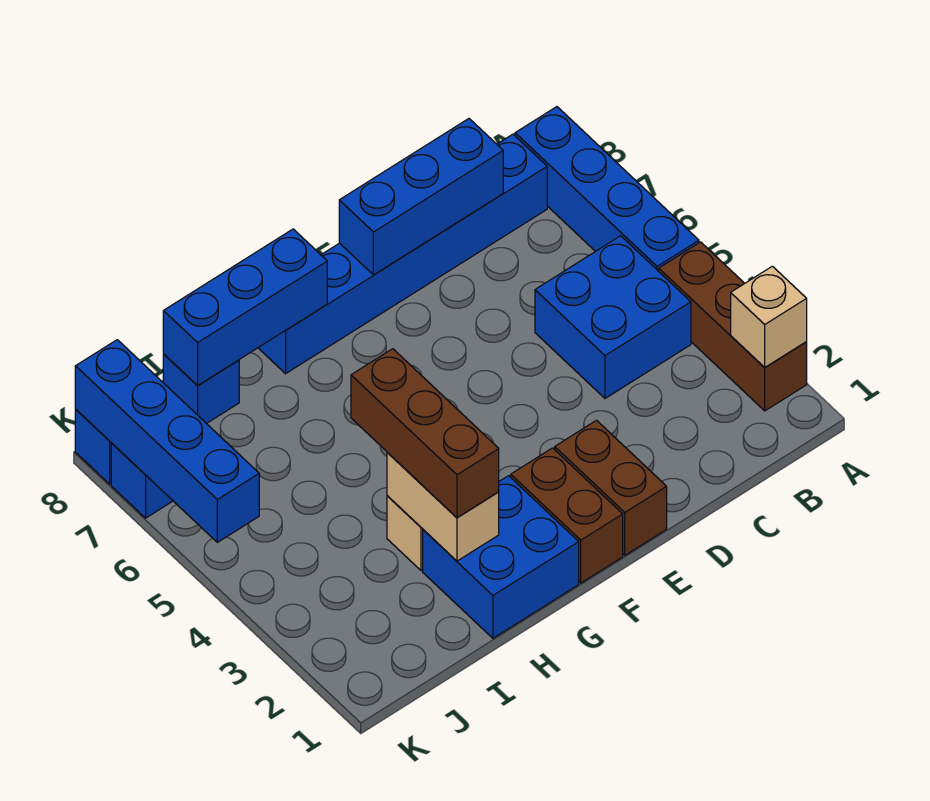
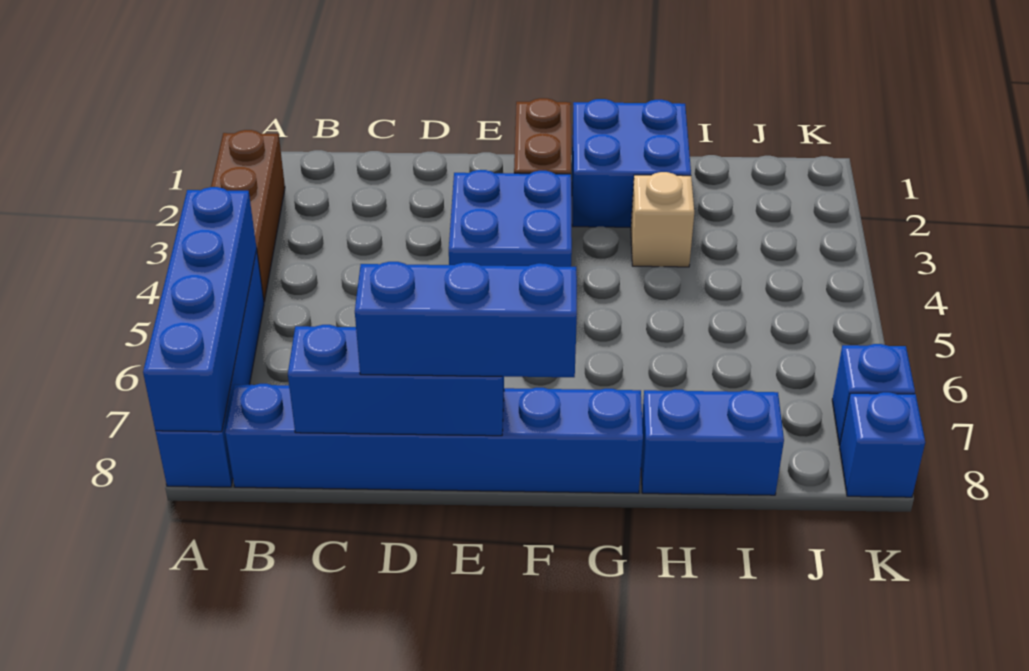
tan 1x1 brick [731,266,807,367] -> none
blue 2x2 brick [535,236,691,398] -> blue 2x2 brick moved to [449,170,572,267]
brown 1x2 brick [555,420,667,555] -> none
blue 1x3 brick [163,229,327,386] -> blue 1x3 brick moved to [355,262,577,377]
tan 1x2 brick [387,452,499,561] -> none
brown 1x3 brick [351,349,499,518] -> none
blue 1x1 brick [163,354,239,424] -> blue 1x2 brick [641,389,784,495]
blue 1x4 brick [75,340,259,542] -> blue 1x4 brick moved to [143,187,257,432]

